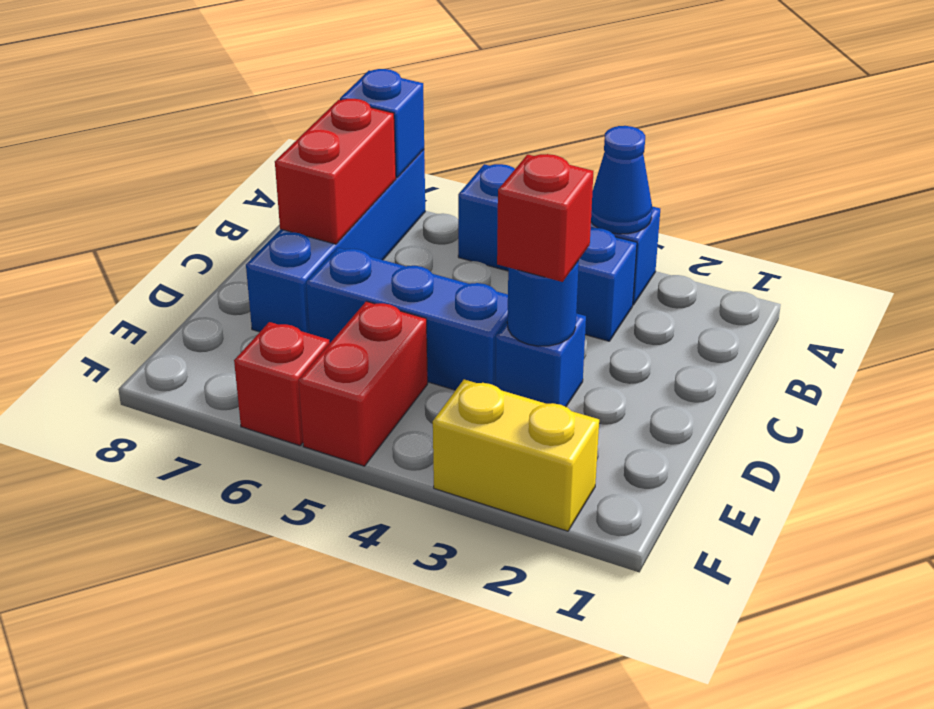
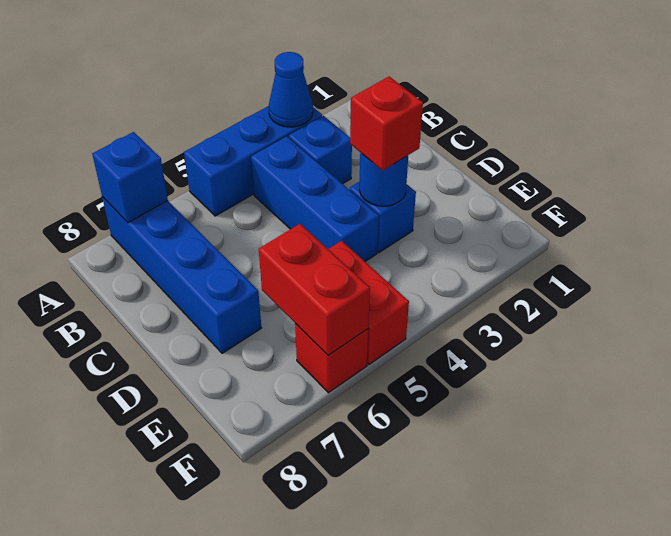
red 1x2 brick [275,99,396,244] -> red 1x2 brick moved to [259,224,370,355]
blue 1x3 brick [306,248,508,390] -> blue 1x3 brick turned to [251,136,379,261]
yellow 1x2 brick [433,379,599,531] -> none

